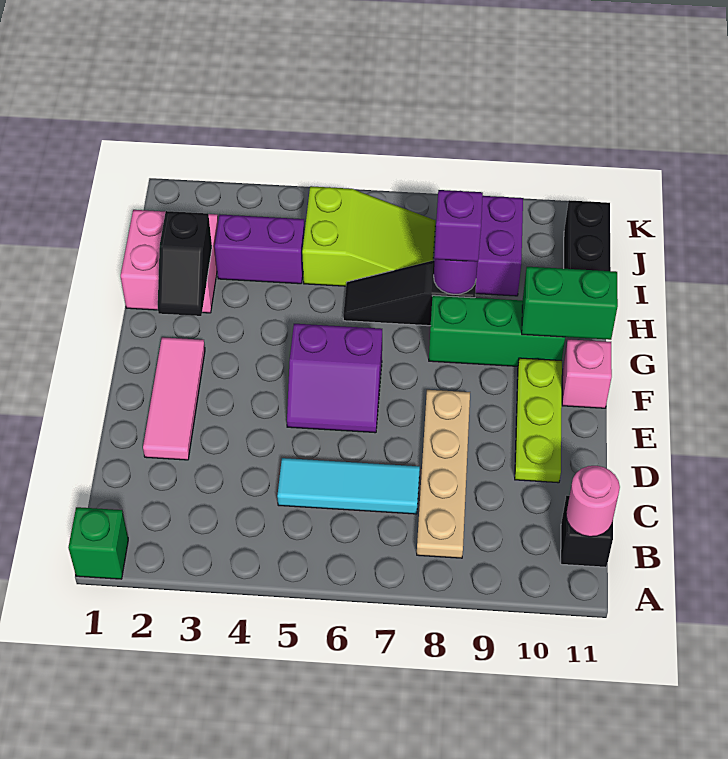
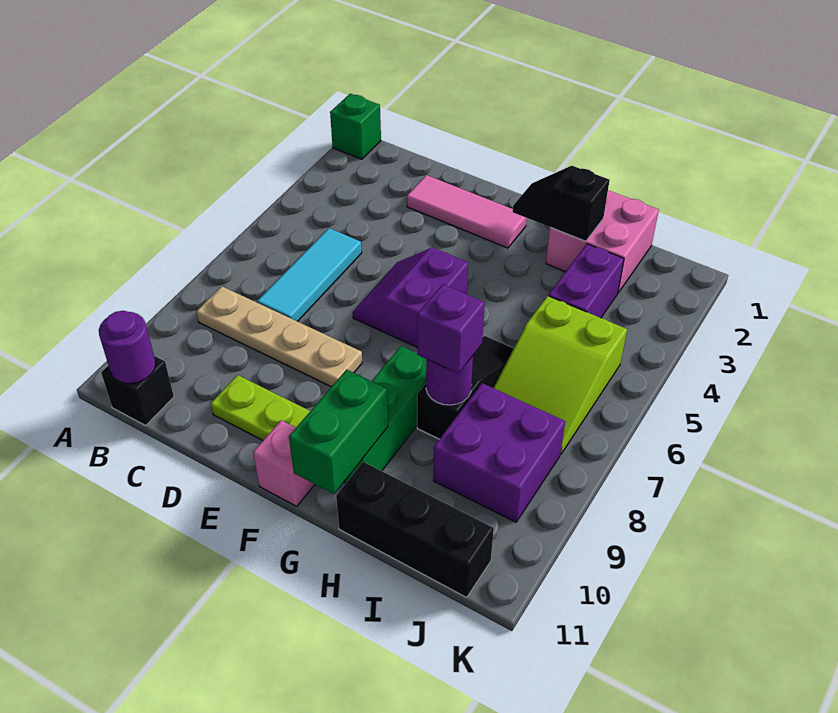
pink 1x1 round brick [566,466,620,537] -> purple 1x1 round brick [99,311,156,384]

